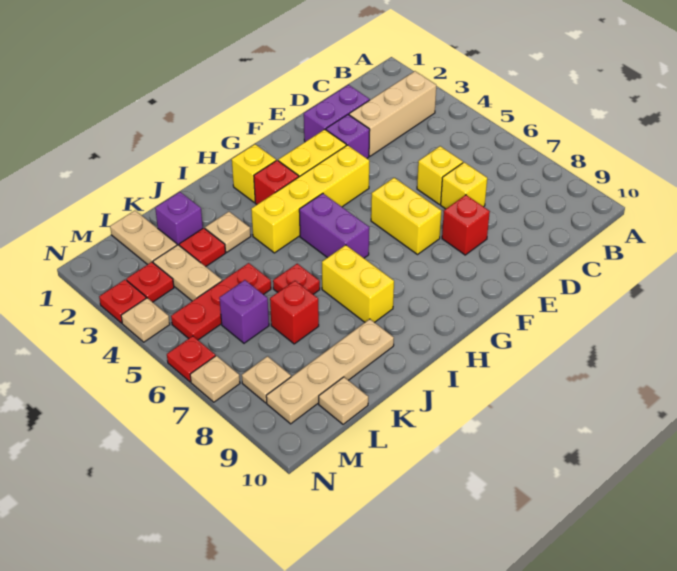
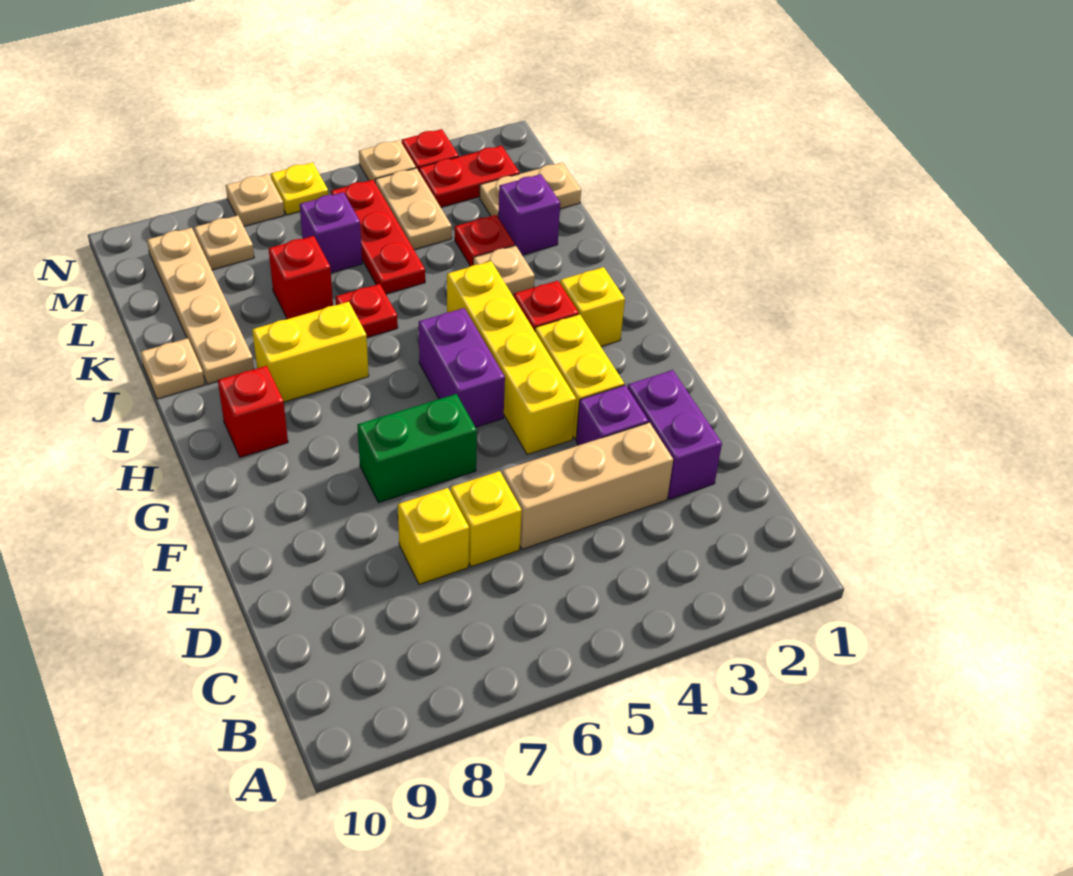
tan 1x3 brick [349,71,436,156] -> tan 1x3 brick turned to [502,423,673,549]
red 1x1 brick [442,195,490,255] -> red 1x1 brick moved to [218,366,288,457]
yellow 1x2 brick [371,178,441,254] -> green 1x2 brick [358,394,477,503]
purple 1x2 brick [299,193,369,258] -> purple 1x2 brick turned to [419,308,505,427]
tan 1x2 plate [153,245,222,301] -> tan 1x2 plate turned to [375,168,452,249]
tan 1x1 plate [319,377,368,424] -> tan 1x1 plate moved to [141,338,205,399]
red 1x1 plate [126,262,174,302] -> red 1x2 plate [419,146,520,207]
red 1x1 plate [167,336,215,382] -> yellow 1x1 plate [271,163,328,215]

